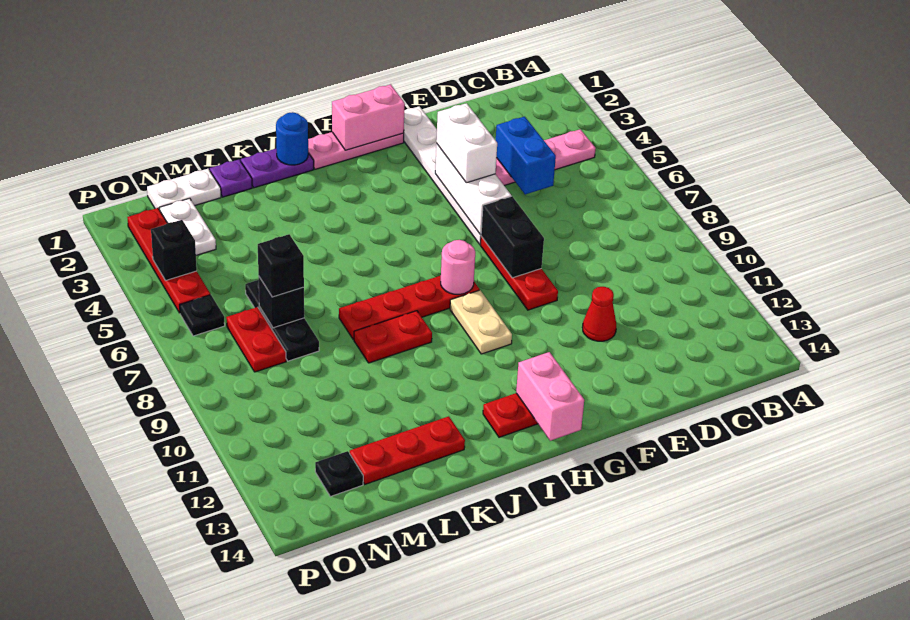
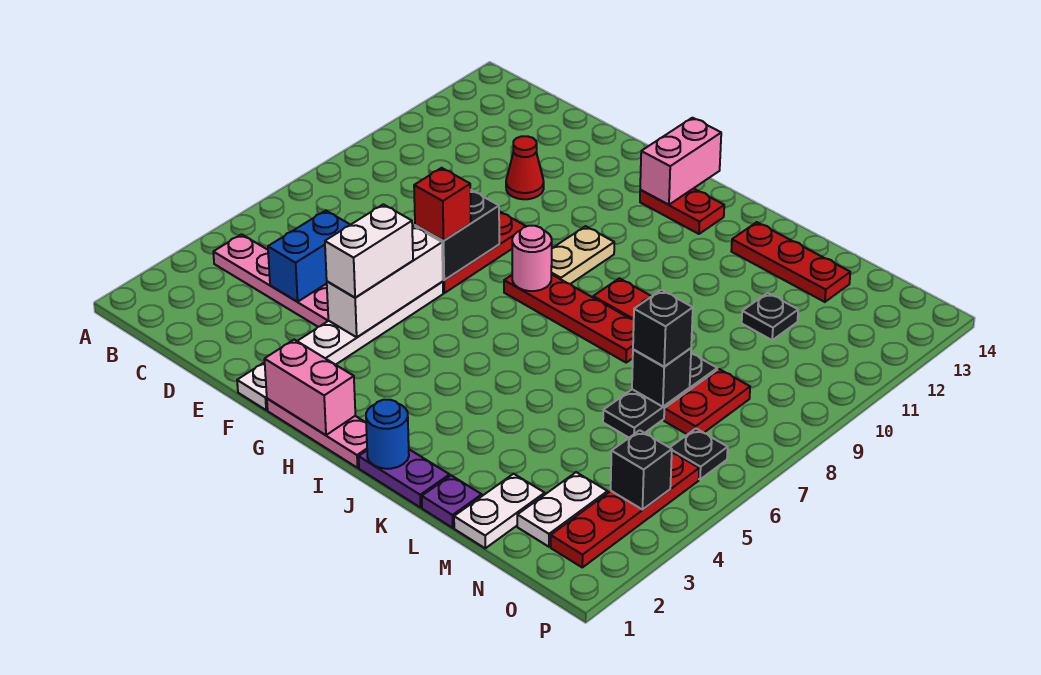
none -> red 1x1 brick [414,168,471,241]
white 1x2 plate [147,169,221,210] -> white 1x2 plate turned to [454,474,545,548]
black 1x1 plate [315,451,363,497] -> black 1x1 plate moved to [742,293,798,340]

